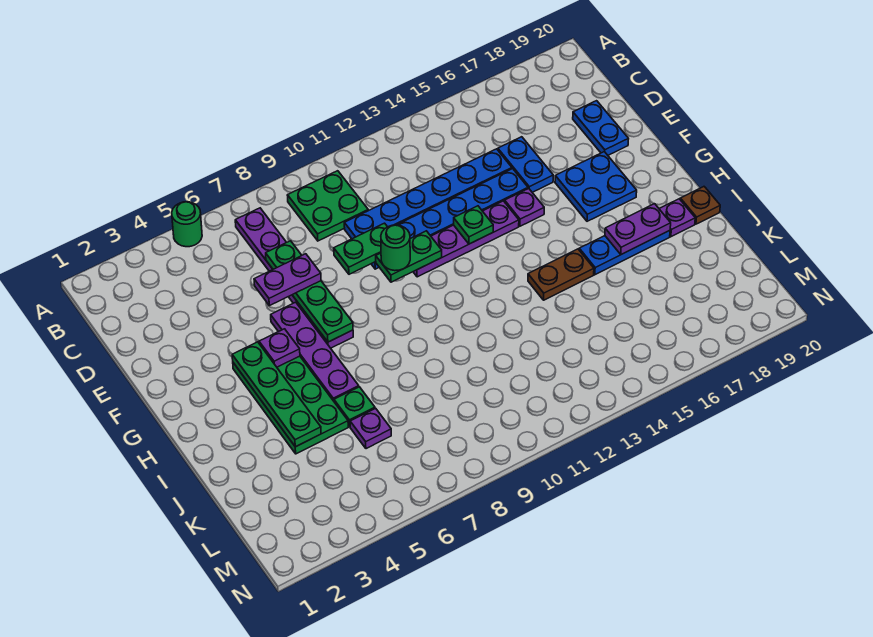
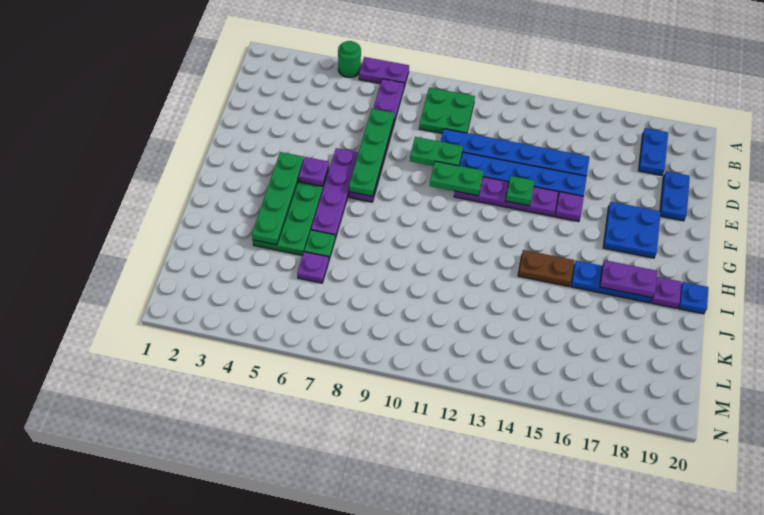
blue 1x2 plate [498,137,553,192] -> blue 1x2 plate moved to [639,128,668,176]
purple 1x2 plate [254,254,321,306] -> purple 1x2 plate moved to [359,57,409,87]
green 1x1 round brick [381,225,410,271] -> none
brown 1x1 plate [680,187,720,224] -> blue 1x1 plate [678,282,708,314]

